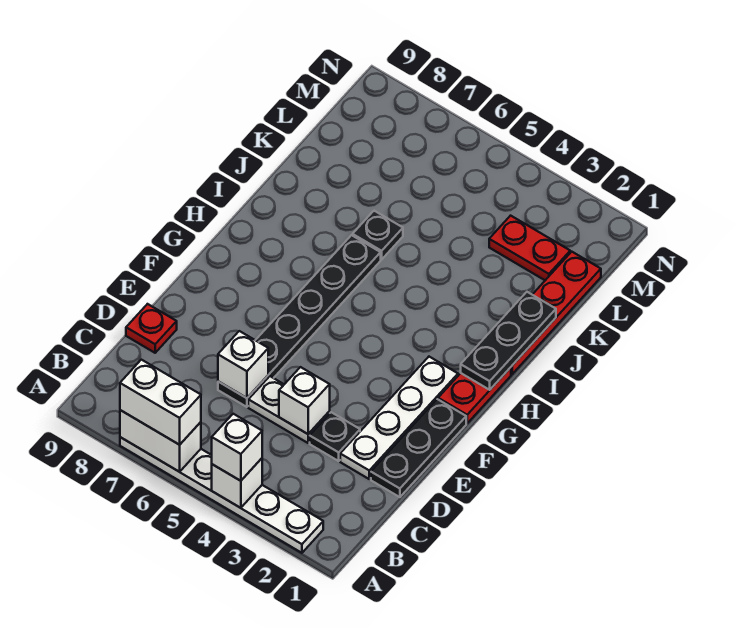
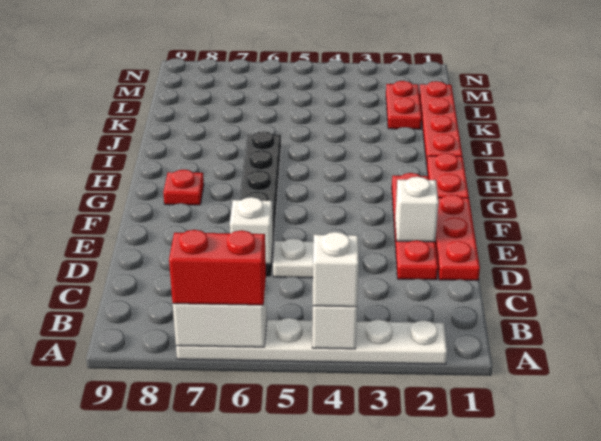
white 1x2 brick [120,360,201,445] -> red 1x2 brick [169,230,266,305]
black 1x3 plate [371,399,466,497] -> red 1x3 plate [435,195,480,280]
white 1x4 plate [340,357,458,479] -> red 1x4 plate [392,173,438,280]
black 1x1 plate [310,412,360,461] -> none
white 1x1 brick [279,367,330,434] -> white 1x1 brick moved to [395,177,439,242]
red 1x1 plate [126,304,177,353] -> red 1x1 plate moved to [163,170,204,205]
black 1x3 plate [461,292,556,390] -> none
black 1x1 plate [353,211,403,259] -> none
red 1x2 plate [489,216,570,280] -> red 1x2 plate turned to [386,81,422,129]

